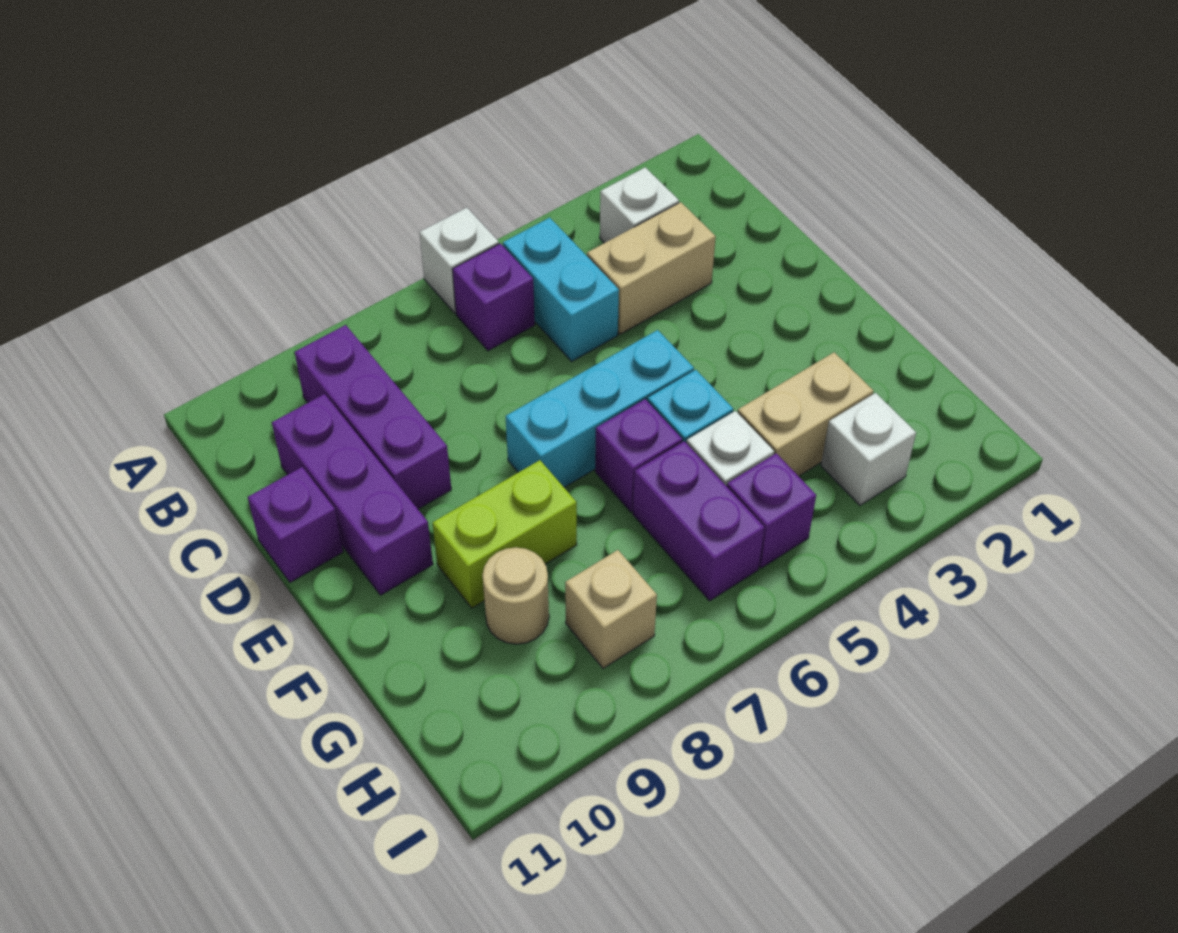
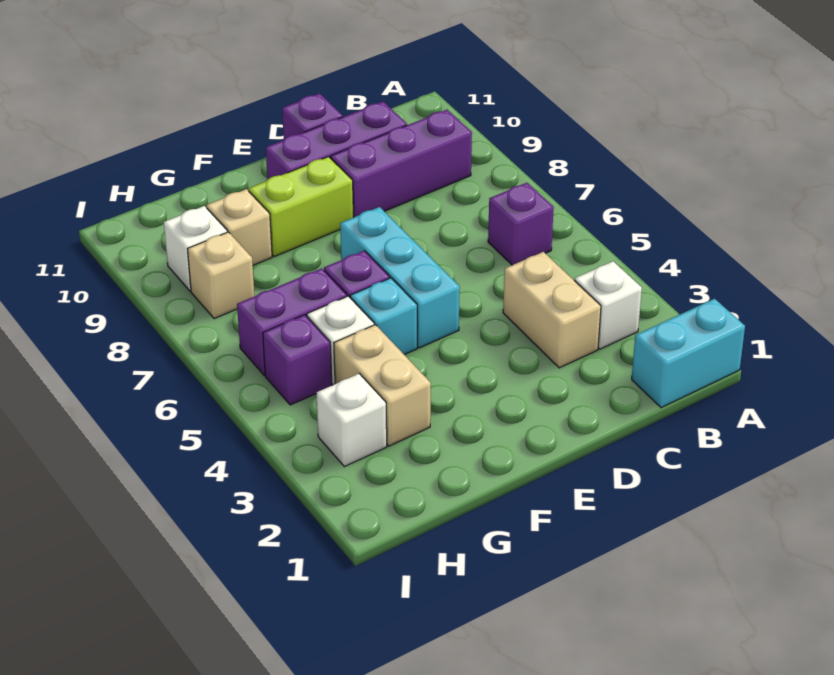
white 1x1 brick [419,208,499,313] -> white 1x1 brick moved to [164,206,227,291]
cyan 1x2 brick [503,218,619,361] -> cyan 1x2 brick moved to [632,299,745,408]
lime 1x2 brick [433,460,577,608] -> lime 1x2 brick turned to [249,157,353,257]
tan 1x1 round brick [483,547,549,644] -> tan 1x1 brick [206,189,272,265]

